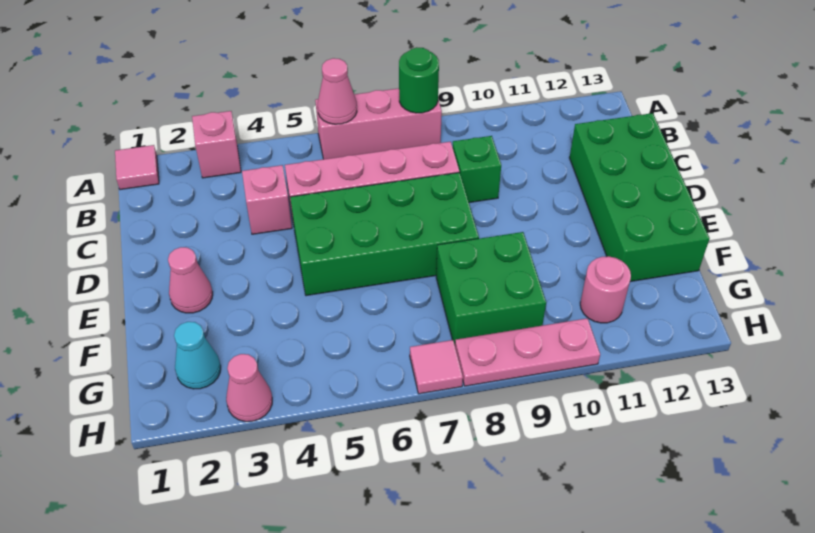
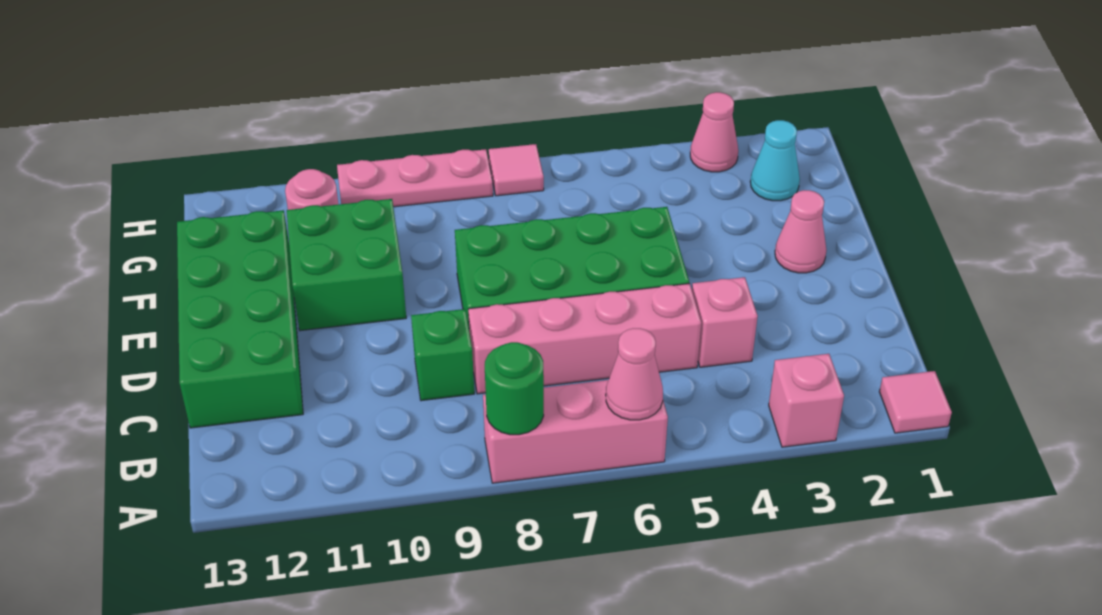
green 2x2 brick [436,232,546,344] -> green 2x2 brick moved to [287,199,406,331]

